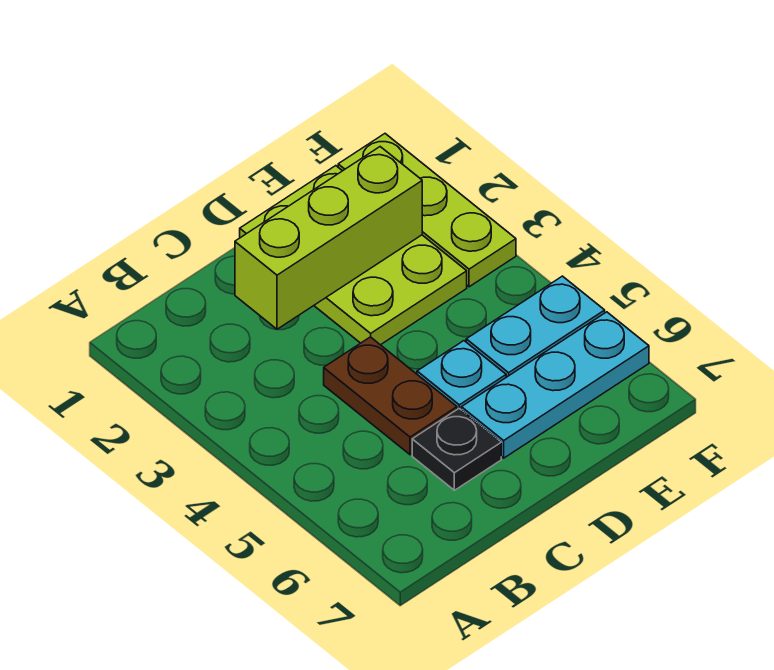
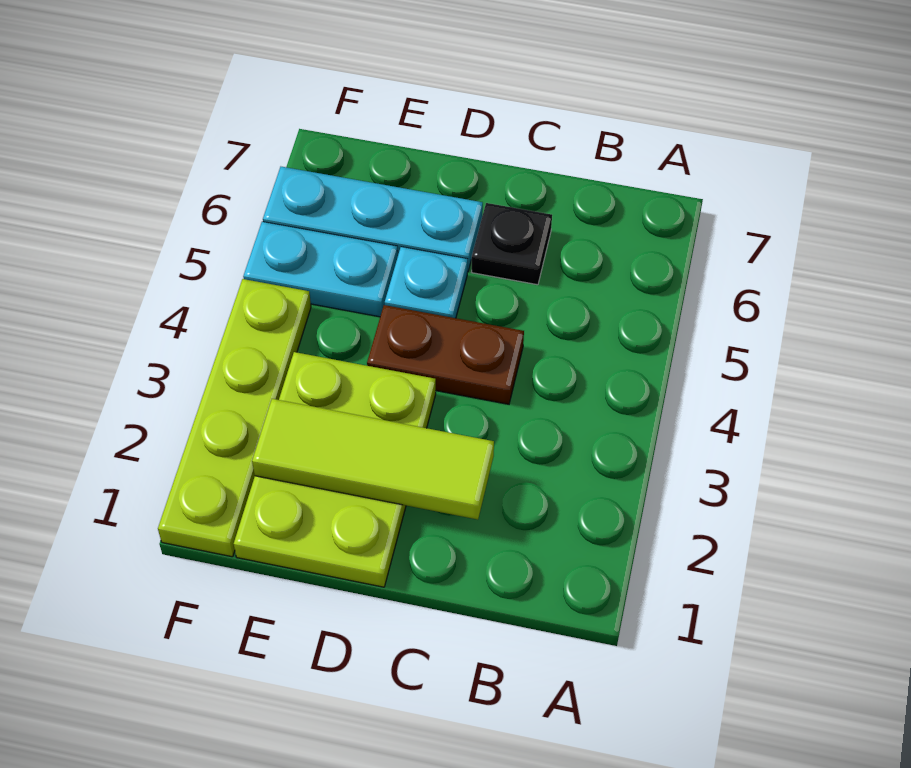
lime 1x3 brick [235,147,422,329] -> lime 1x3 tile [252,399,494,520]
brown 1x2 plate [324,337,457,455] -> brown 1x2 plate turned to [367,305,524,404]
lime 1x3 plate [338,134,516,287] -> lime 1x4 plate [158,279,311,557]

